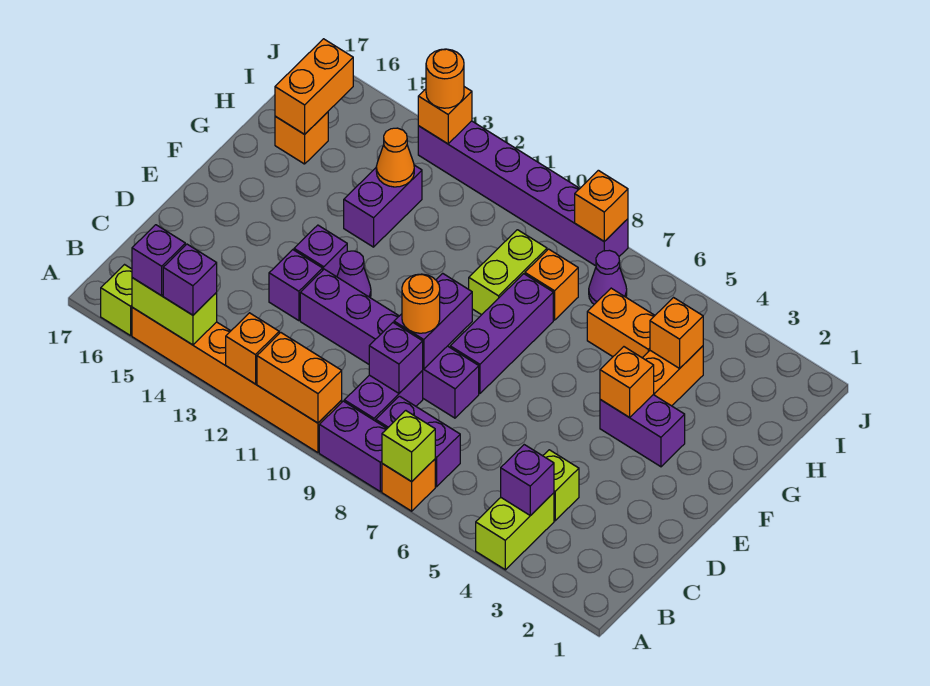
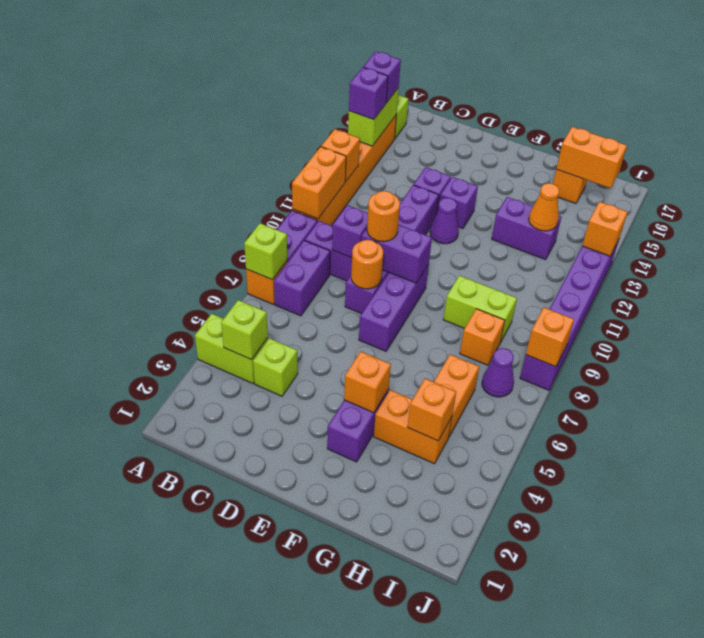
purple 1x1 brick [501,445,554,516] -> lime 1x1 brick [221,300,268,360]
purple 1x3 brick [450,274,553,394] -> purple 1x3 brick turned to [359,264,429,351]
orange 1x1 round brick [426,49,464,108] -> orange 1x1 round brick moved to [351,240,383,289]

